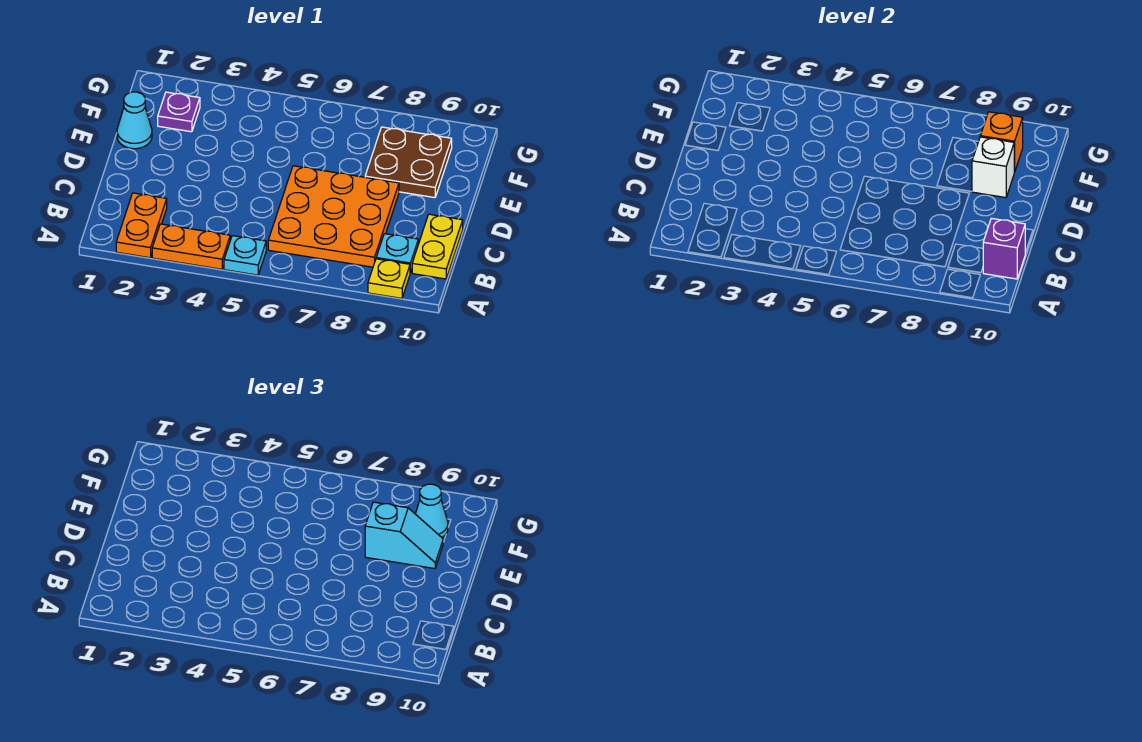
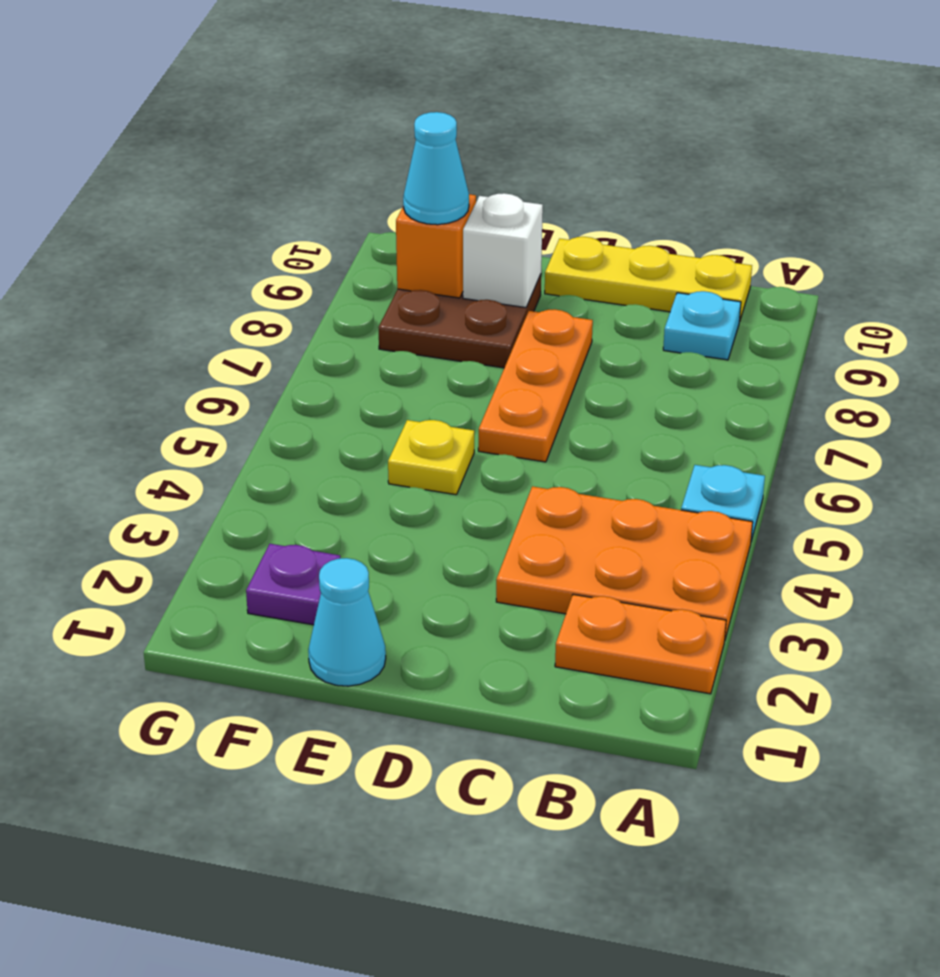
orange 1x2 plate [152,224,230,269] -> orange 2x3 plate [496,486,753,639]
yellow 1x1 plate [368,259,410,298] -> yellow 1x1 plate moved to [388,420,474,495]
orange 3x3 plate [268,166,399,267] -> orange 1x3 plate [478,309,593,462]
yellow 1x2 plate [412,214,463,279] -> yellow 1x3 plate [545,237,752,321]
purple 1x1 brick [983,218,1025,279] -> none
cyan 1x2 slope [365,502,443,569] -> none

